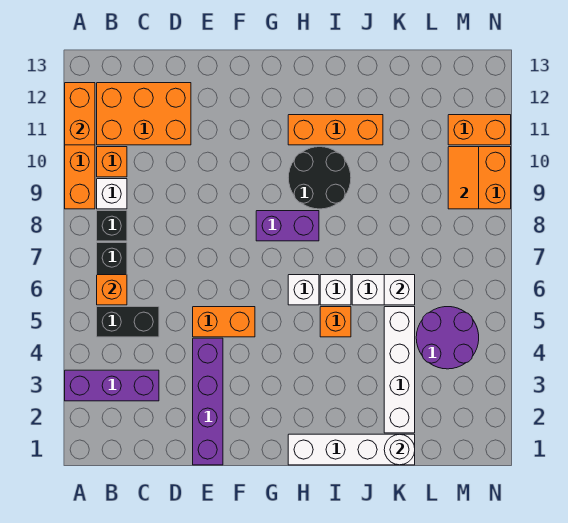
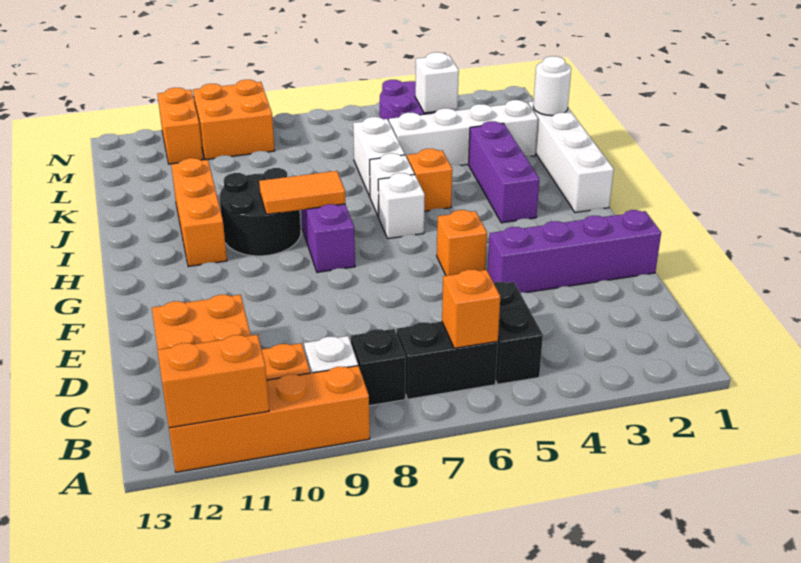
purple 1x3 brick [65,370,159,401] -> purple 1x3 brick moved to [469,121,539,223]
orange 1x2 brick [193,307,255,337] -> orange 1x1 brick [437,210,487,276]
white 1x1 brick [384,275,415,305] -> white 1x1 brick moved to [415,52,459,113]
orange 1x2 tile [448,147,479,209] -> orange 1x2 tile moved to [259,171,345,214]

